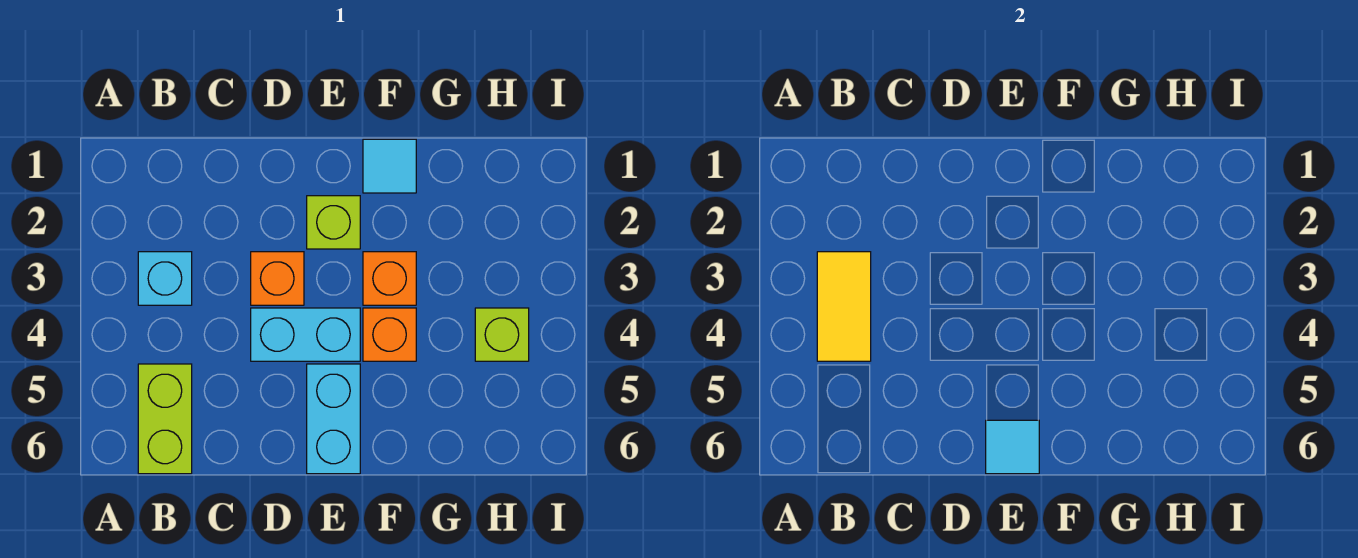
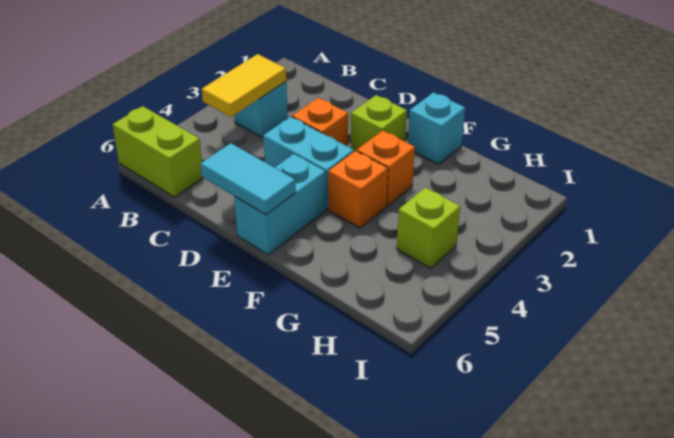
lime 1x2 brick [138,364,192,474] -> lime 1x2 brick turned to [113,106,203,197]
cyan 1x1 tile [986,420,1039,474] -> cyan 1x2 tile [201,143,296,215]
cyan 1x1 tile [363,139,416,193] -> cyan 1x1 brick [408,92,465,164]

